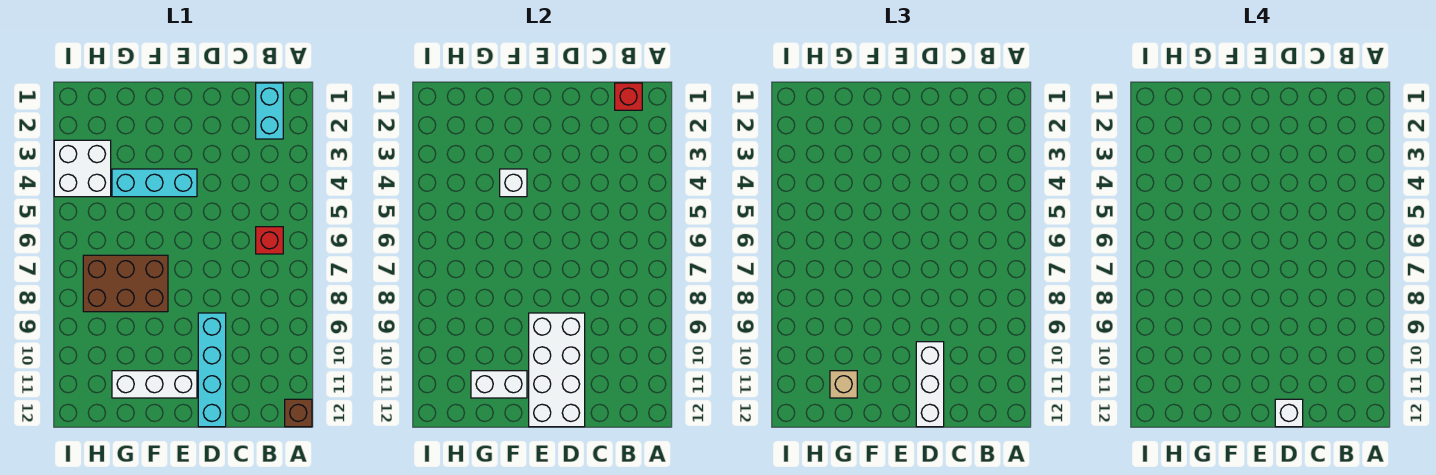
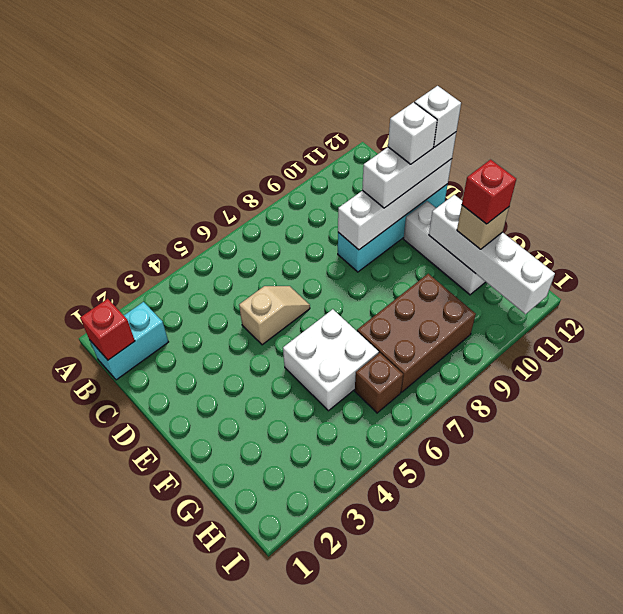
brown 1x1 brick [285,399,312,427] -> brown 1x1 brick moved to [355,353,403,413]
red 1x1 brick [256,227,283,254] -> red 1x1 brick moved to [462,160,516,224]
none -> tan 1x2 slope [239,286,310,345]
white 2x4 brick [529,313,585,427] -> white 1x4 brick [338,159,452,250]
cyan 1x3 brick [112,169,197,197] -> none
white 1x1 brick [500,169,527,197] -> white 1x1 brick moved to [388,102,437,164]
brown 2x3 brick [83,255,168,312] -> brown 2x3 brick turned to [357,274,476,392]
white 1x2 brick [471,371,527,398] -> white 1x4 brick [429,195,555,314]
white 2x2 brick [54,140,111,197] -> white 2x2 brick moved to [283,309,379,411]

